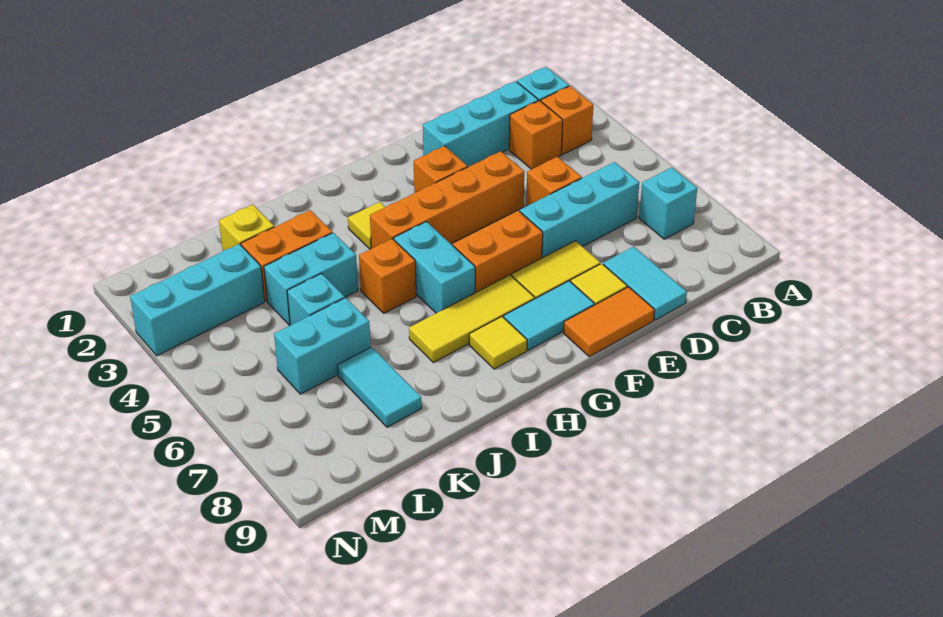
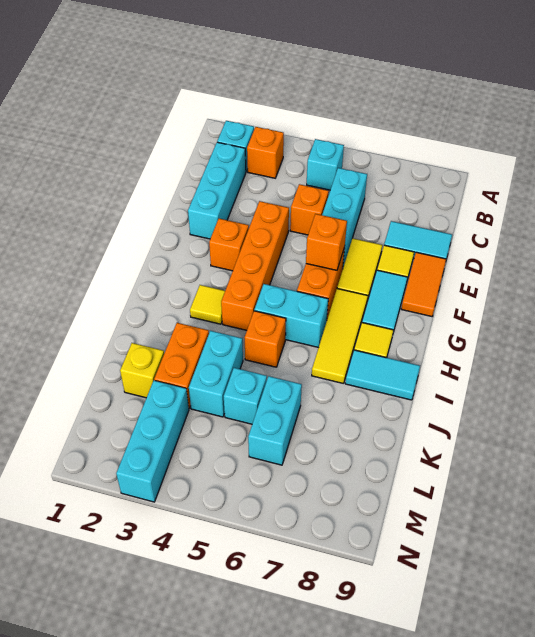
cyan 1x1 brick [639,167,697,239] -> cyan 1x1 brick moved to [307,139,344,190]
orange 1x1 brick [509,100,563,169] -> orange 1x1 brick moved to [306,214,347,270]
cyan 1x2 tile [337,347,422,427] -> cyan 1x2 tile moved to [345,350,420,400]

